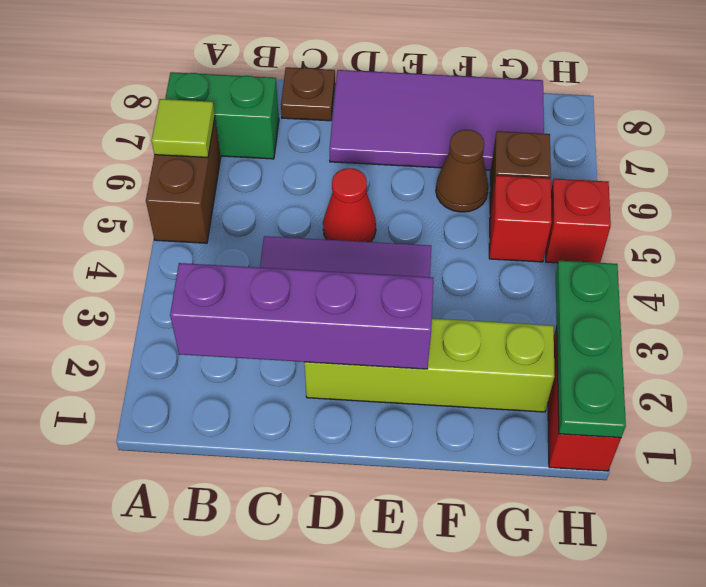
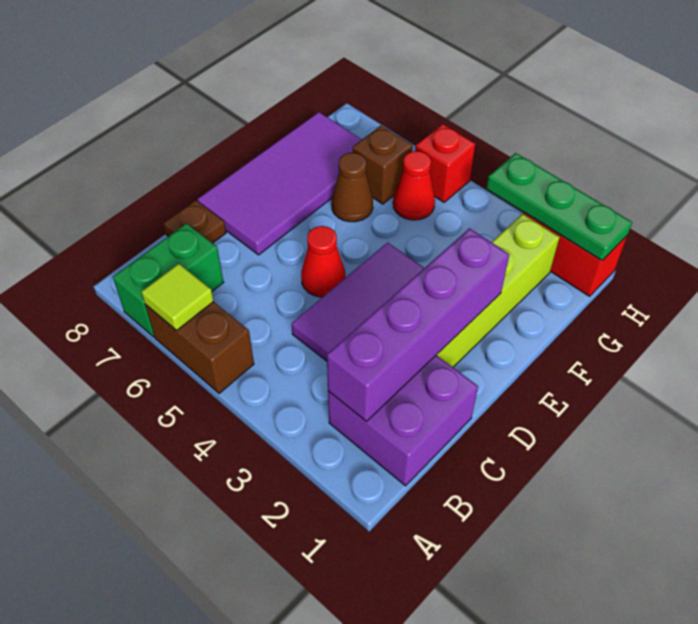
none -> purple 2x2 brick [328,355,478,486]
red 1x1 brick [489,176,552,262] -> red 1x1 cone [393,151,435,220]

